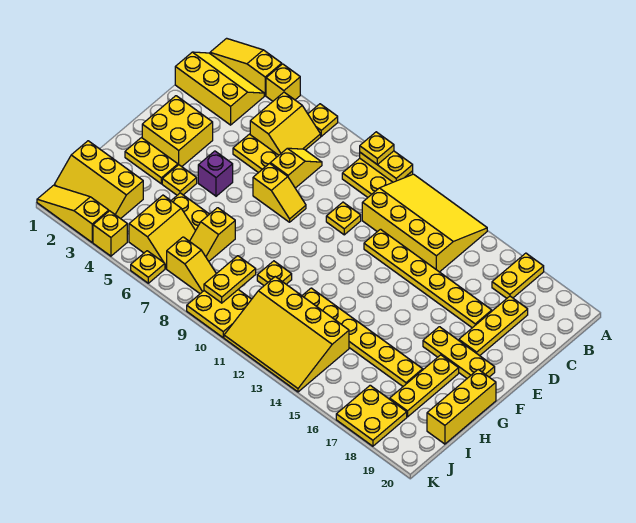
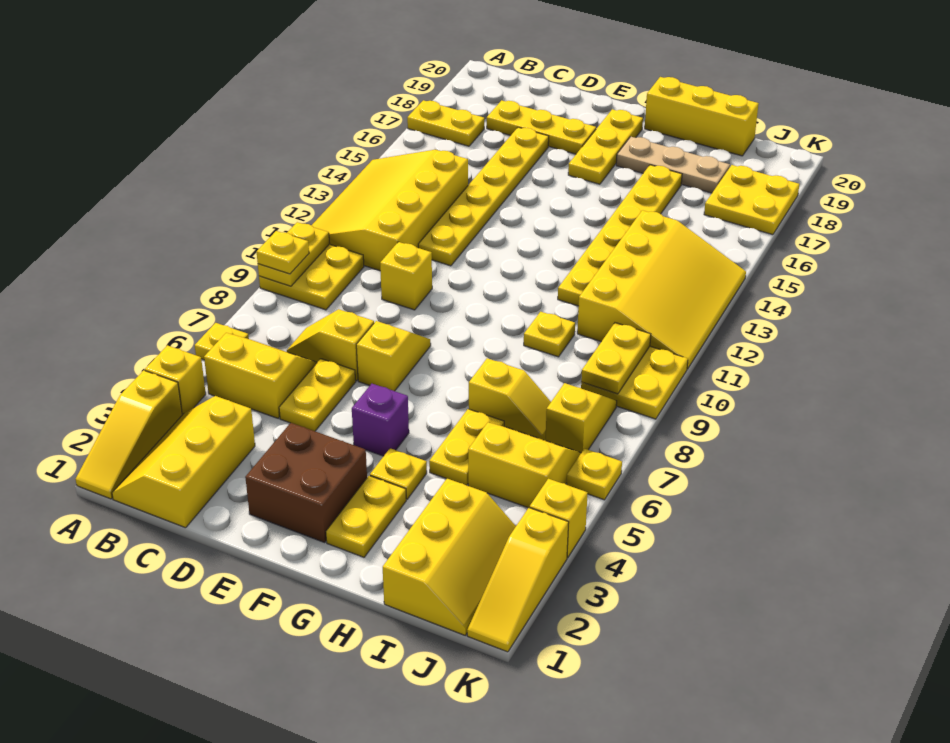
yellow 1x1 plate [326,202,361,235] -> yellow 1x1 brick [380,242,432,310]
yellow 2x2 brick [142,96,213,167] -> brown 2x2 brick [245,423,367,542]
yellow 1x3 plate [390,355,459,417] -> tan 1x3 plate [616,137,730,193]
yellow 1x2 plate [204,256,256,303] -> yellow 1x2 plate turned to [581,323,651,394]

